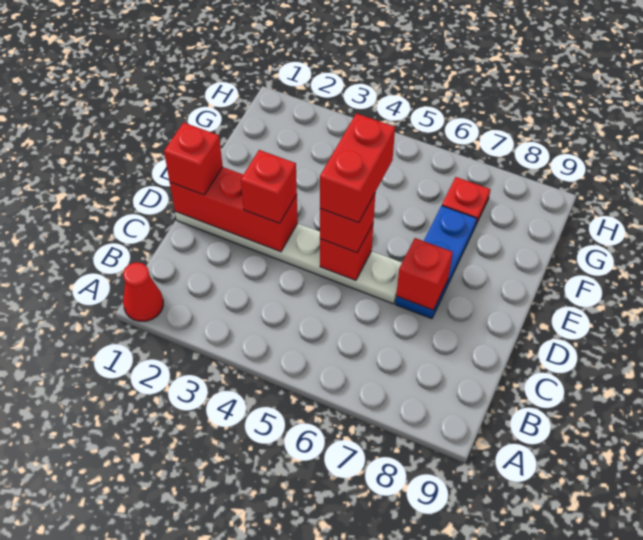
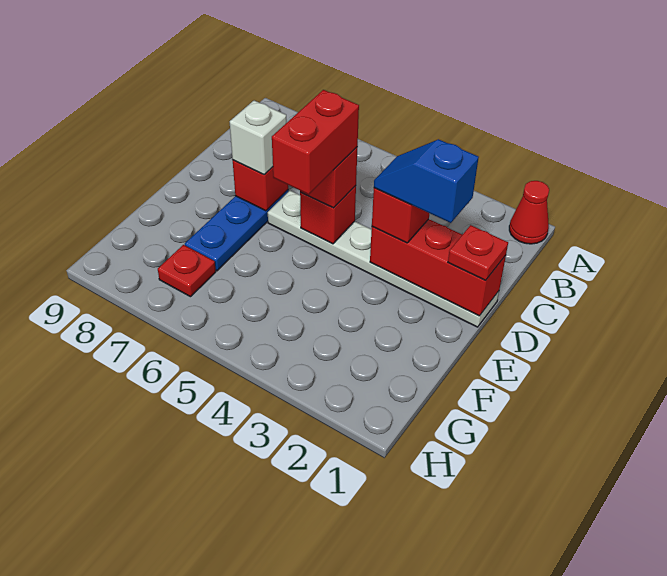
red 1x1 brick [164,123,223,195] -> red 1x1 plate [448,225,508,281]
none -> blue 1x2 slope [374,139,479,223]
none -> white 1x1 brick [230,100,287,175]

